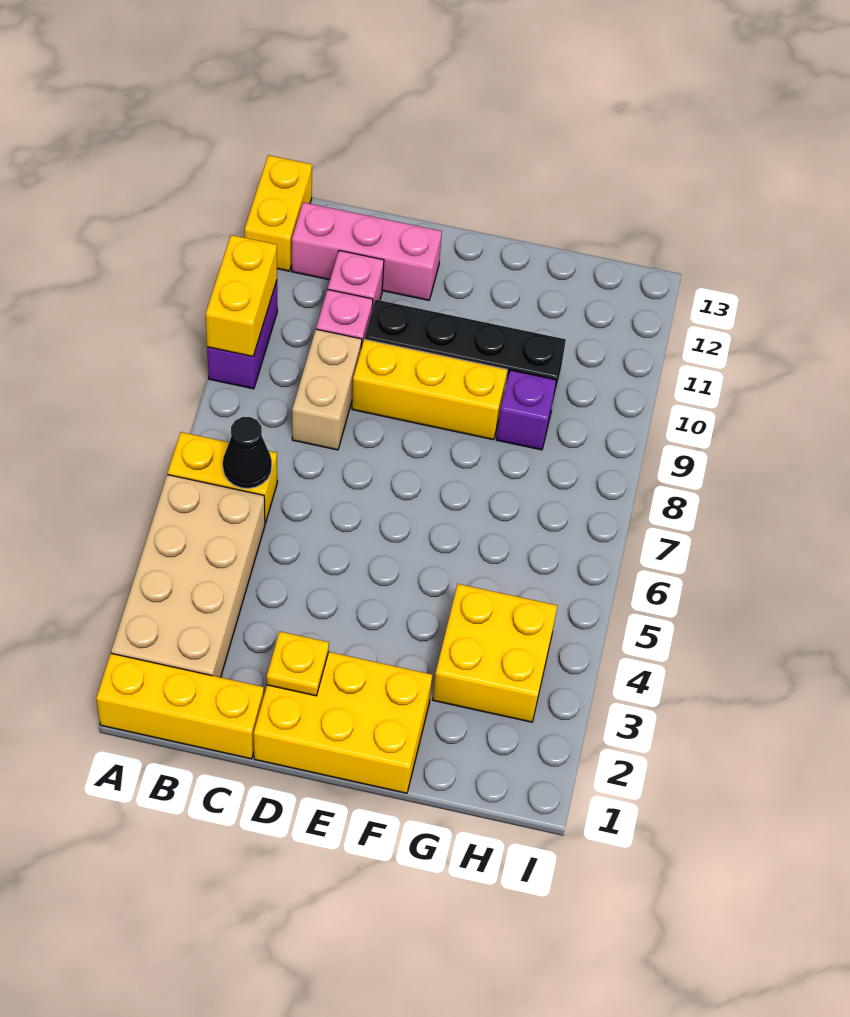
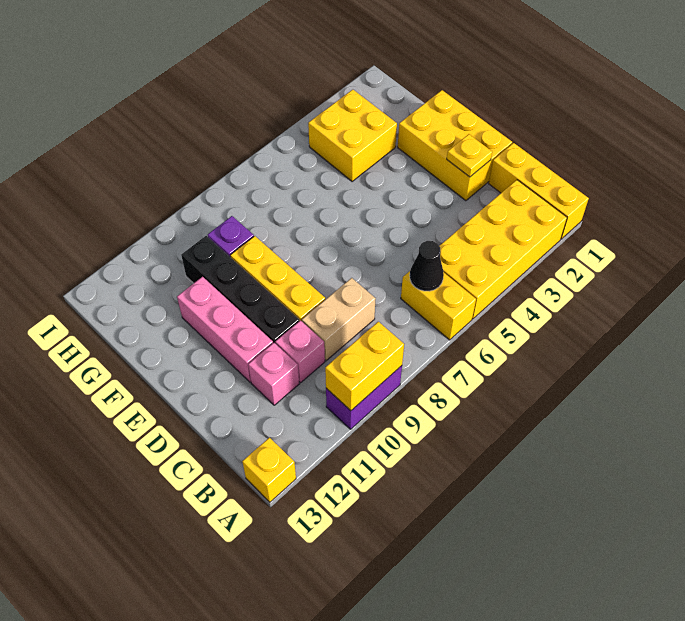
tan 2x4 brick [111,475,265,677] -> yellow 2x4 brick [440,180,567,319]
yellow 1x2 brick [245,155,312,271] -> yellow 1x1 brick [242,438,296,502]
pink 1x3 brick [292,202,442,300] -> pink 1x3 brick moved to [177,277,273,382]

